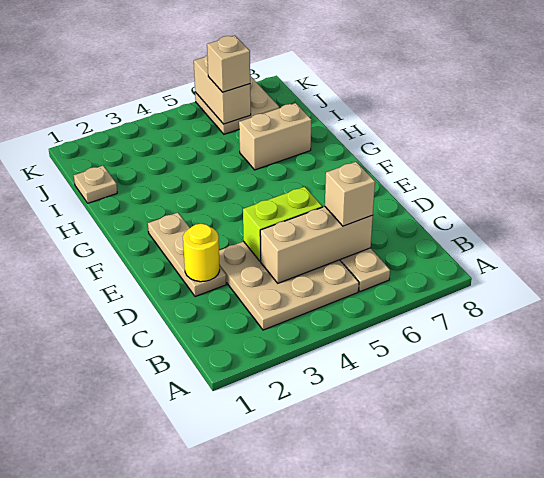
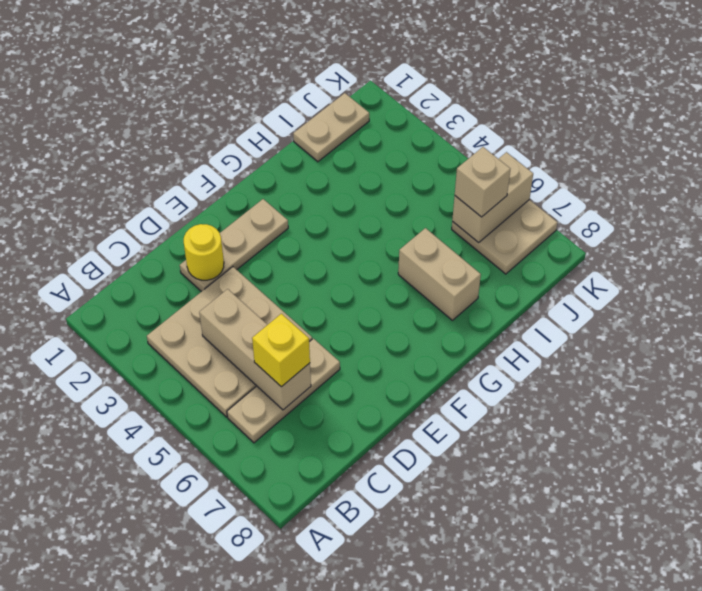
tan 1x1 brick [325,162,375,226] -> yellow 1x1 brick [252,314,310,387]
lime 1x2 brick [243,187,322,261] -> none
tan 1x1 plate [74,166,117,203] -> tan 1x2 plate [293,93,369,162]

